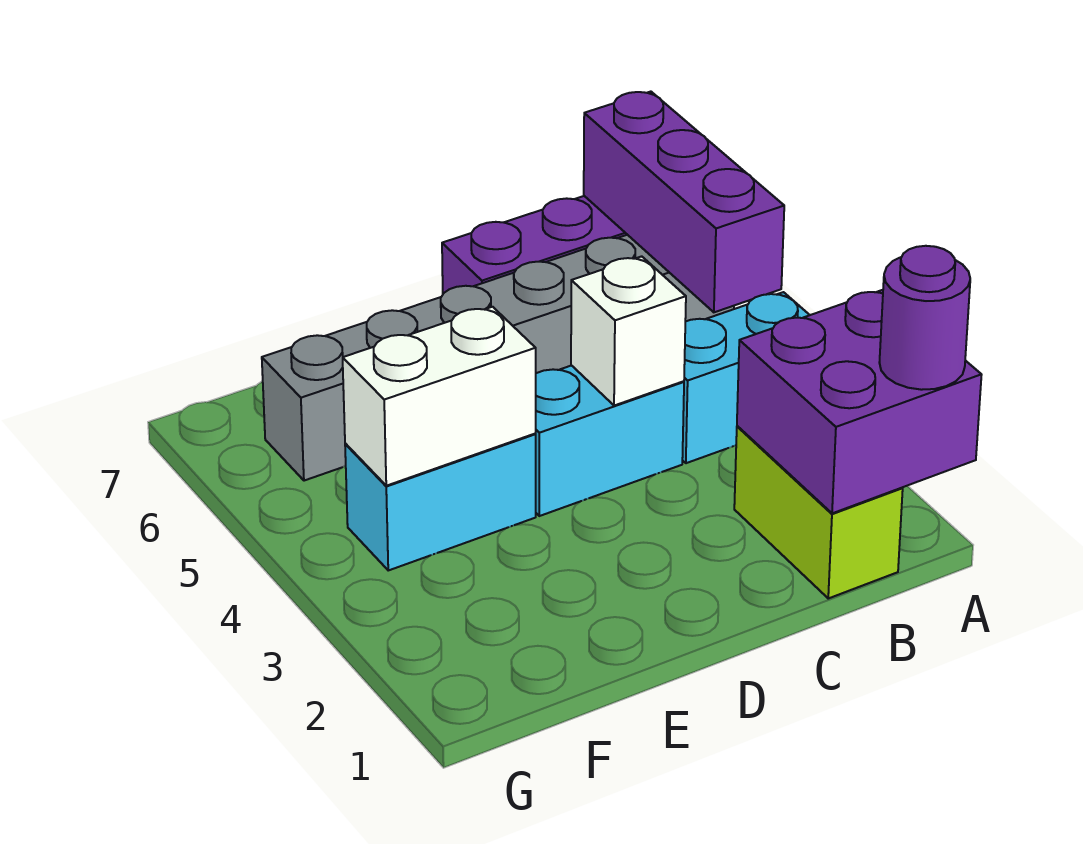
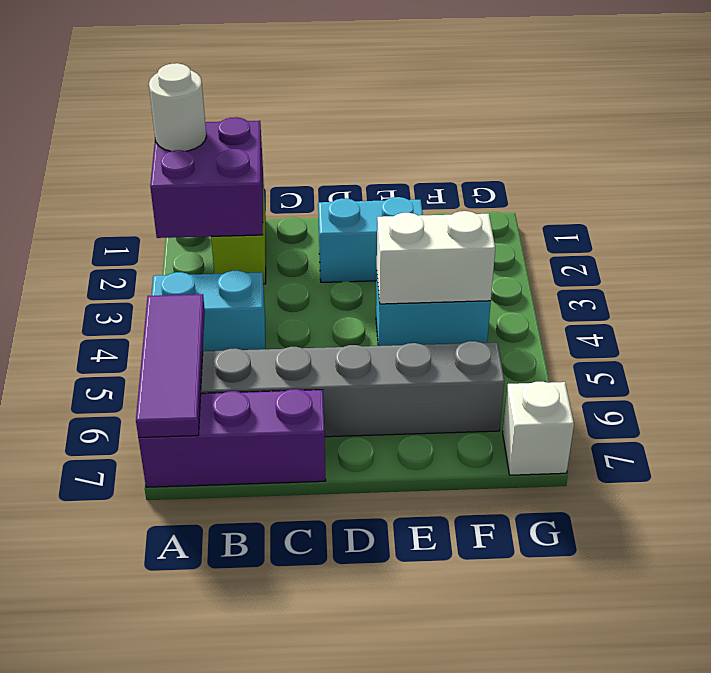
purple 1x1 round brick [879,246,970,390] -> white 1x1 round brick [149,63,206,151]
purple 1x3 brick [584,92,784,312] -> purple 1x3 tile [136,294,205,438]
cyan 1x2 brick [535,365,684,516] -> cyan 1x2 brick moved to [318,197,423,282]
white 1x1 brick [571,256,686,406] -> white 1x1 brick moved to [503,382,574,475]

